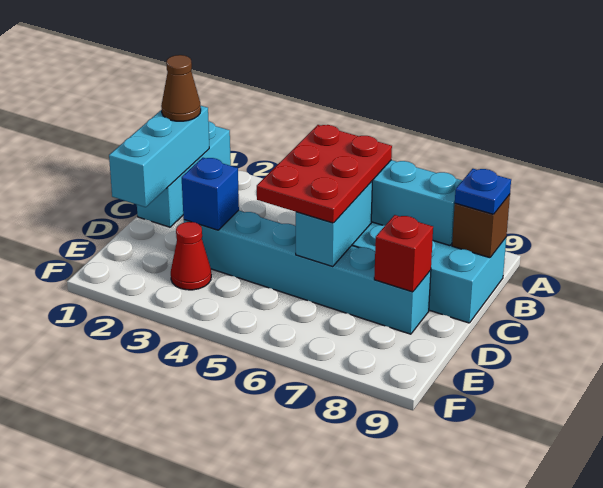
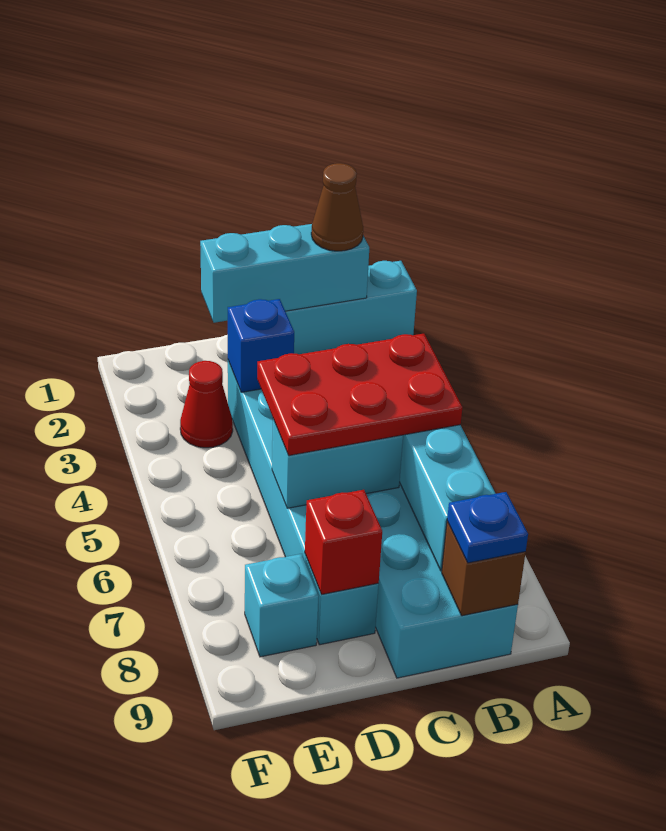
none -> cyan 1x1 brick [245,554,318,657]

